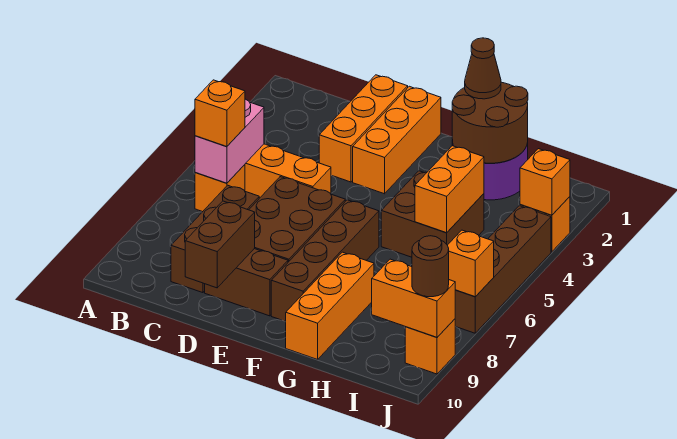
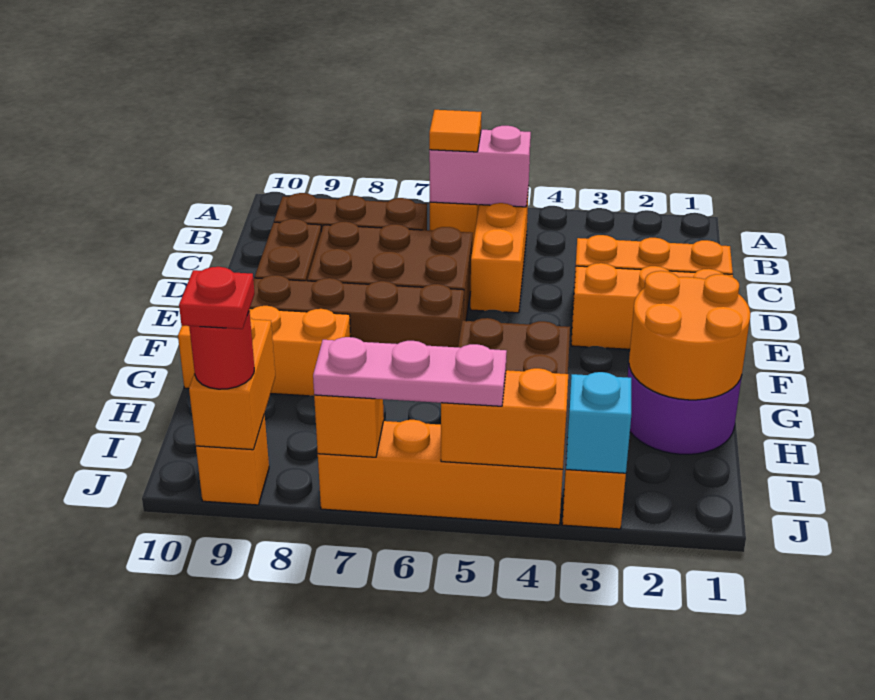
orange 1x1 brick [195,80,245,147] -> orange 1x1 tile [429,110,482,152]
brown 1x2 brick [185,201,255,288] -> none
brown 2x2 round brick [452,82,528,163] -> orange 2x2 round brick [629,271,750,400]
brown 1x1 cone [465,38,501,99] -> none
orange 1x2 brick [415,146,484,233] -> orange 1x2 brick moved to [441,368,568,469]
orange 1x1 brick [520,149,570,215] -> cyan 1x1 brick [566,372,631,473]
brown 1x4 brick [455,206,551,333] -> orange 1x4 brick [318,420,563,525]
none -> pink 1x3 plate [313,337,507,406]
brown 1x1 round brick [412,236,449,297] -> red 1x1 round brick [189,311,254,389]
none -> red 1x1 plate [179,267,255,329]

